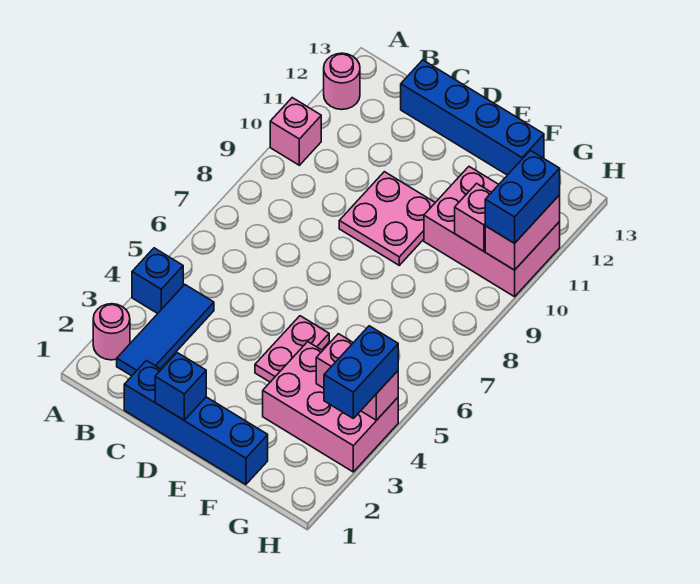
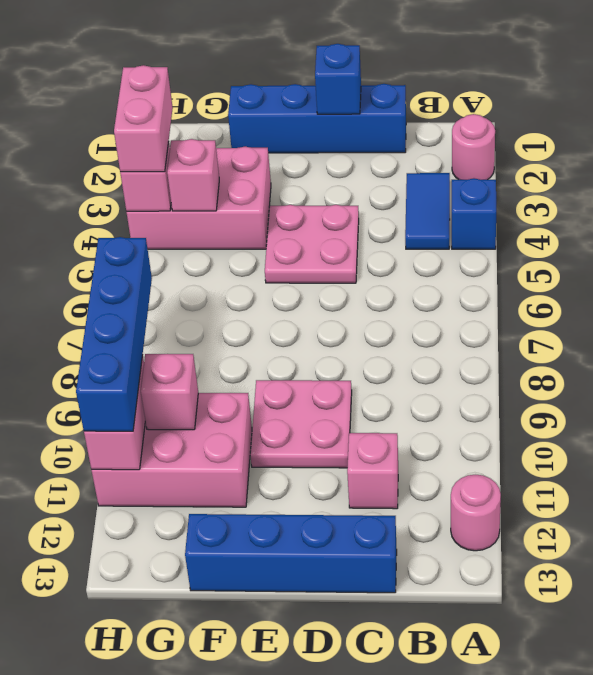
pink 1x1 brick [270,98,321,165] -> pink 1x1 brick moved to [347,433,398,509]
blue 1x3 tile [117,285,214,376] -> blue 1x2 tile [405,173,450,249]
pink 1x2 plate [255,316,329,382] -> pink 2x2 plate [265,205,359,283]
blue 1x2 brick [324,326,398,418] -> pink 1x2 brick [114,65,173,172]
blue 1x2 brick [485,150,560,243] -> blue 1x4 brick [76,237,152,431]

